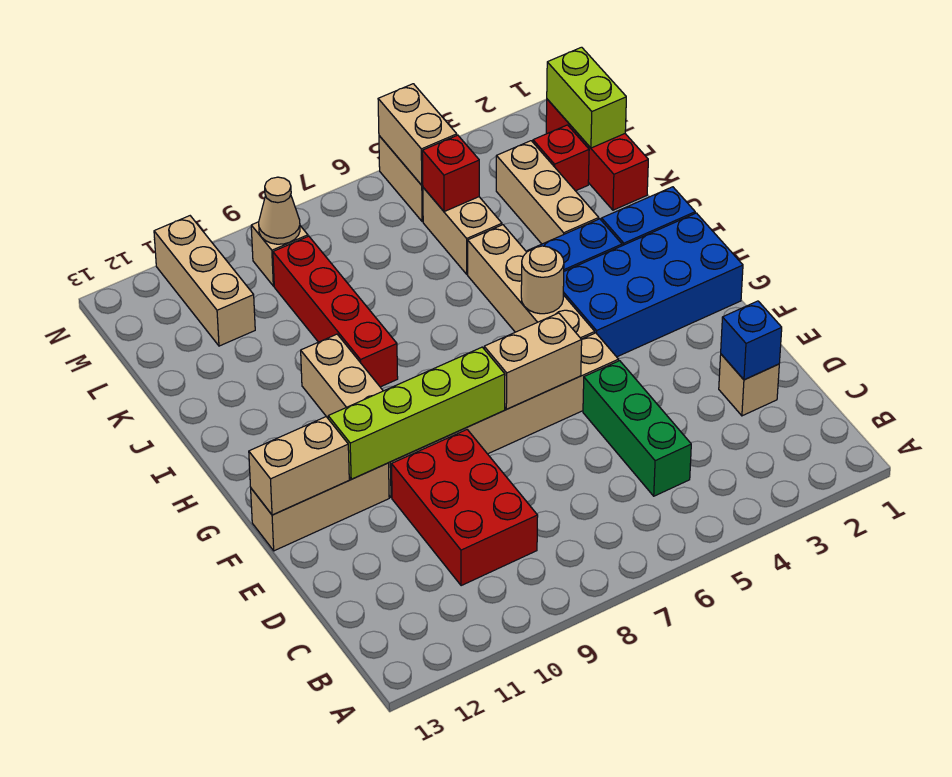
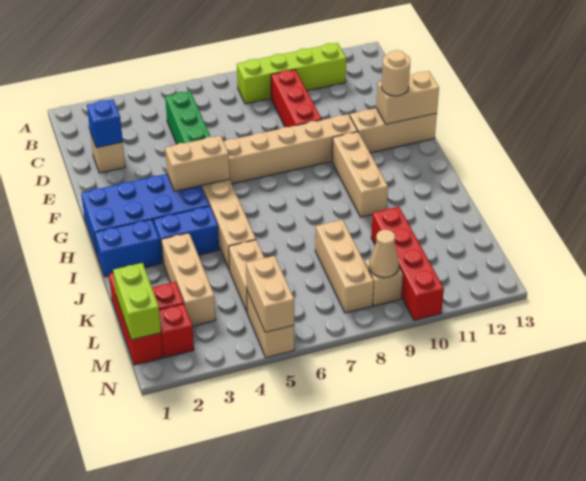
red 2x3 brick [392,430,538,586] -> red 1x3 brick [271,69,322,127]
tan 1x2 brick [484,313,582,409] -> tan 1x2 brick moved to [165,136,230,191]
lime 1x4 brick [328,347,505,479] -> lime 1x4 brick moved to [237,43,346,104]
tan 1x1 round brick [521,246,564,314] -> tan 1x1 round brick moved to [382,50,410,96]
red 1x4 brick [273,236,398,387] -> red 1x4 brick moved to [371,207,444,320]
red 1x1 brick [422,135,479,212] -> red 1x1 brick moved to [159,304,194,357]
tan 1x3 brick [154,216,255,346] -> tan 1x3 brick moved to [315,220,374,313]

